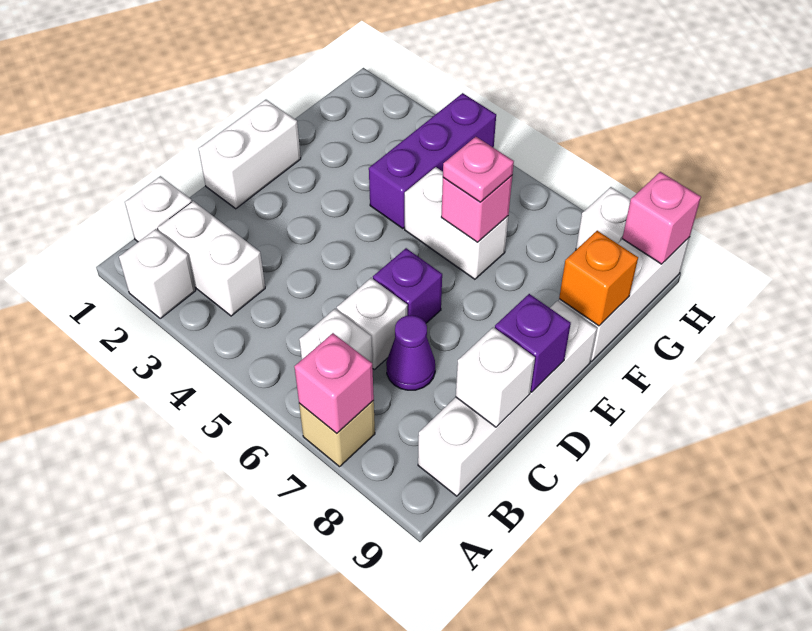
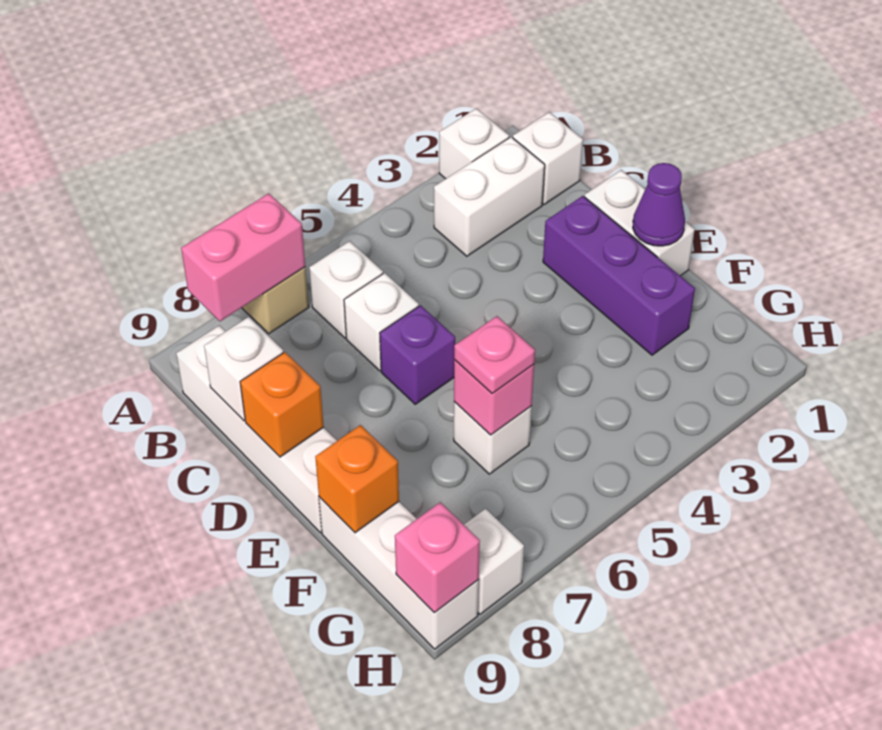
pink 1x1 brick [294,333,374,433] -> pink 1x2 brick [181,193,305,321]
purple 1x1 cone [386,315,435,390] -> purple 1x1 cone moved to [633,163,685,246]
purple 1x1 brick [495,294,571,392] -> orange 1x1 brick [240,352,324,457]
purple 1x3 brick [369,93,496,229] -> purple 1x3 brick moved to [543,196,695,355]
white 1x2 brick [405,167,508,279] -> white 1x1 brick [454,402,532,474]

